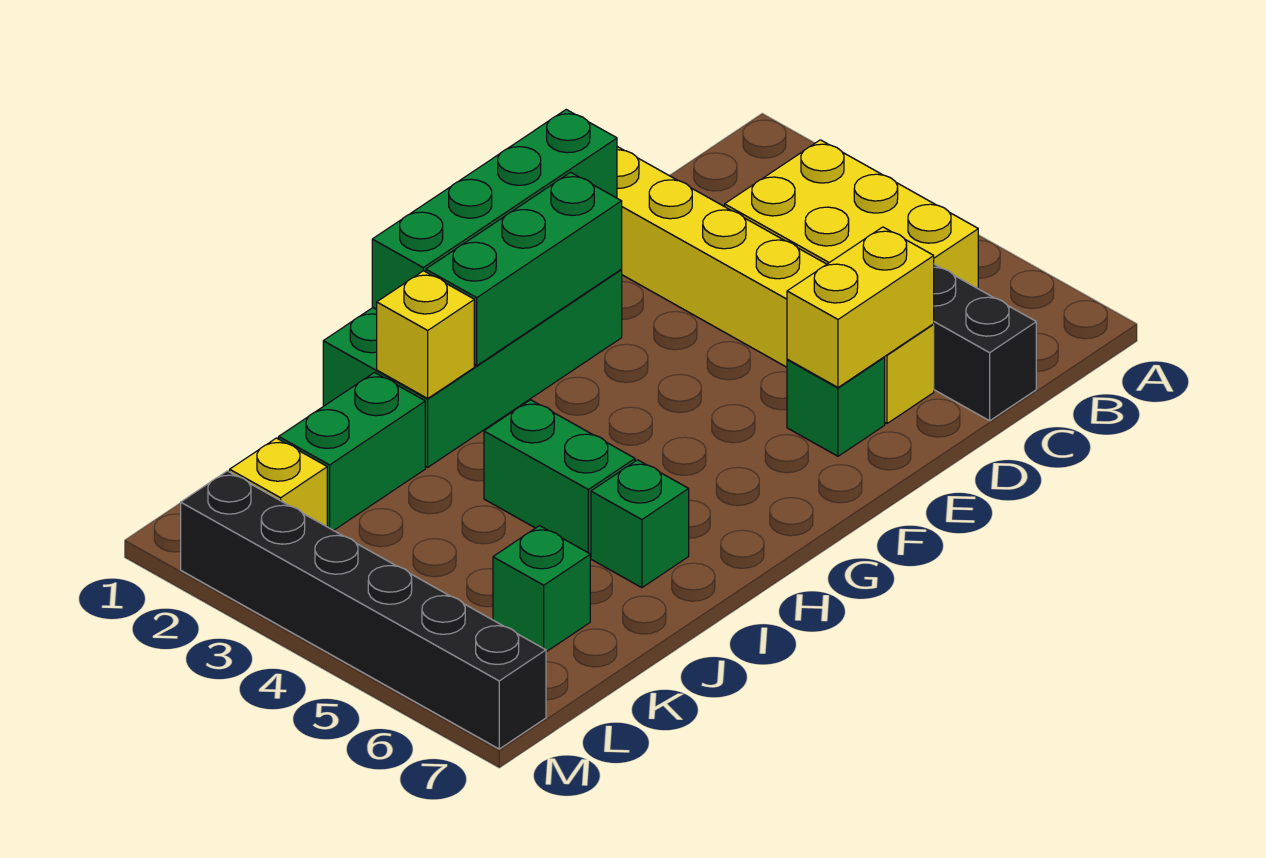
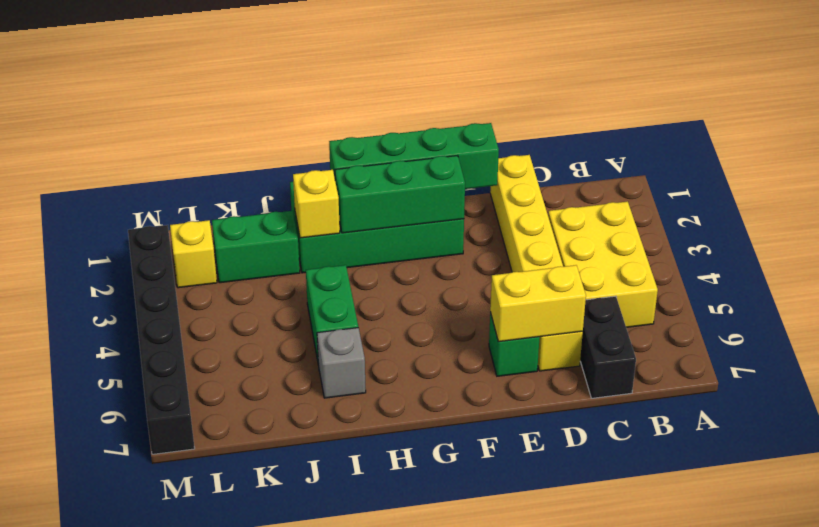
green 1x1 brick [591,460,689,588] -> grey 1x1 brick [317,328,366,398]
green 1x1 brick [493,526,590,652] -> none

